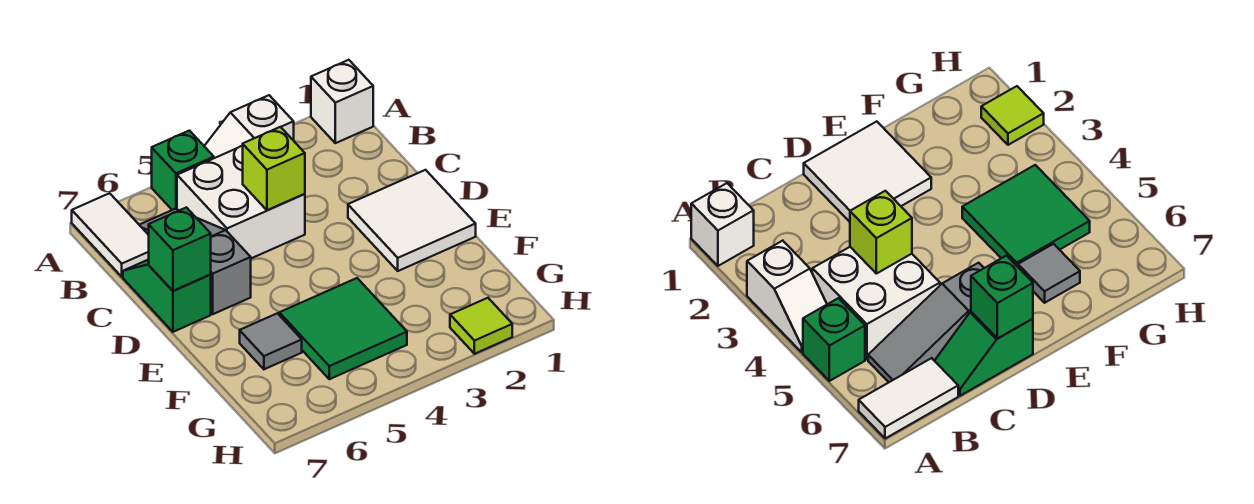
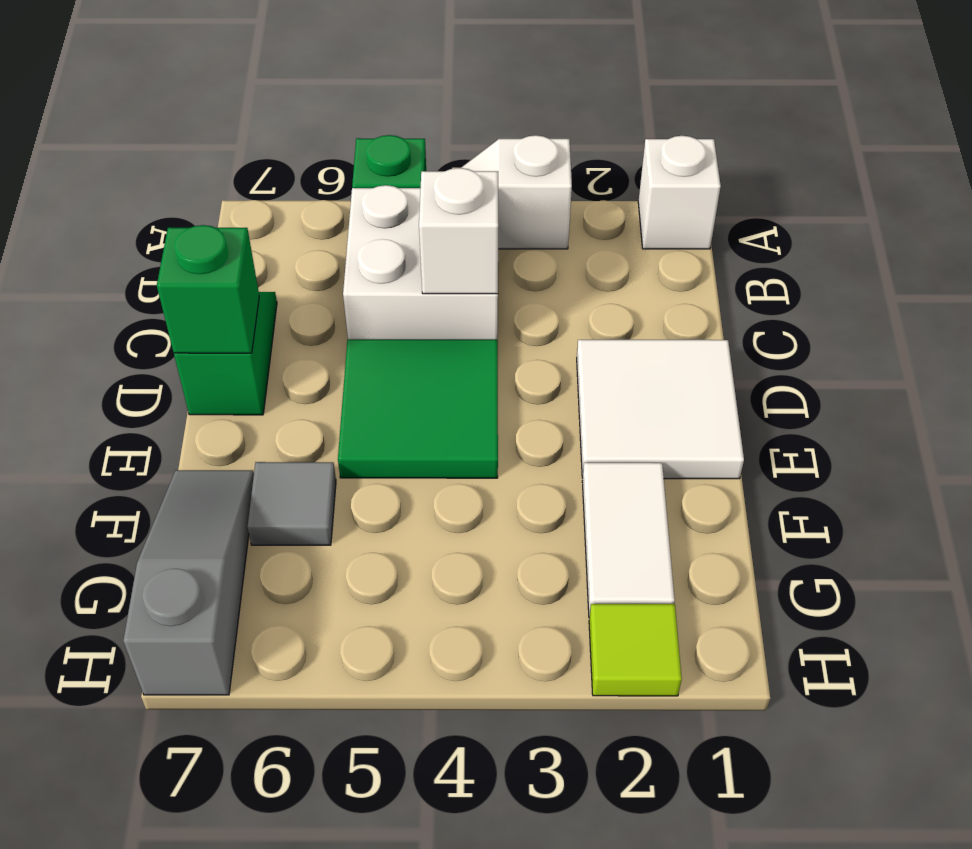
white 1x2 tile [72,193,149,277] -> white 1x2 tile moved to [582,463,675,618]
grey 1x3 slope [140,209,251,314] -> grey 1x3 slope moved to [123,470,254,695]
lime 1x1 brick [243,127,305,210] -> white 1x1 brick [419,168,498,294]
green 2x2 tile [279,278,407,379] -> green 2x2 tile moved to [338,339,498,478]

